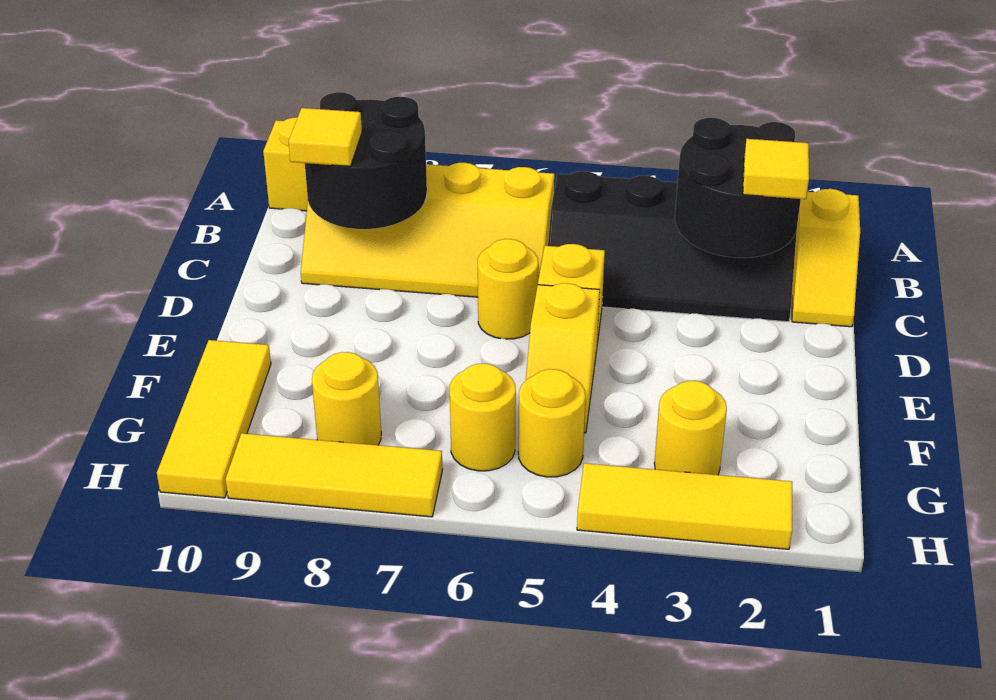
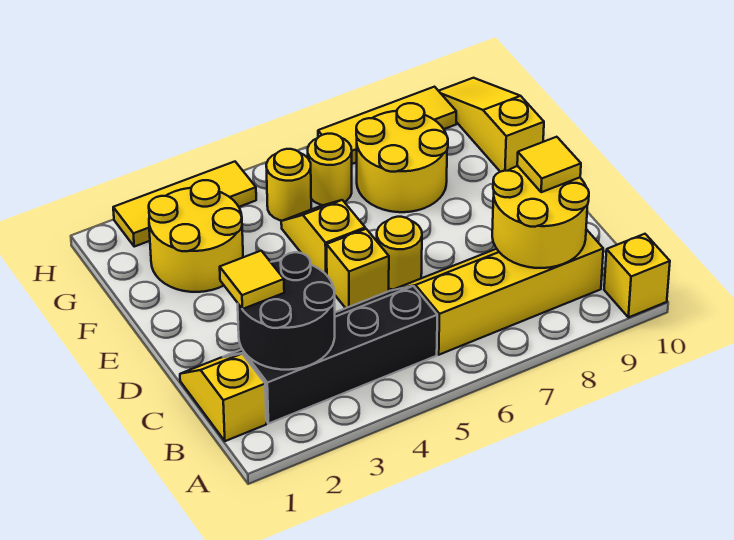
black 2x2 round brick [305,92,427,229] -> yellow 2x2 round brick [492,166,589,268]
yellow 1x3 tile [157,340,271,498] -> yellow 1x3 slope [439,78,544,172]
yellow 1x1 round brick [654,381,727,475] -> yellow 2x2 round brick [149,180,243,292]
yellow 1x1 round brick [312,352,381,445] -> yellow 2x2 round brick [356,103,448,212]

